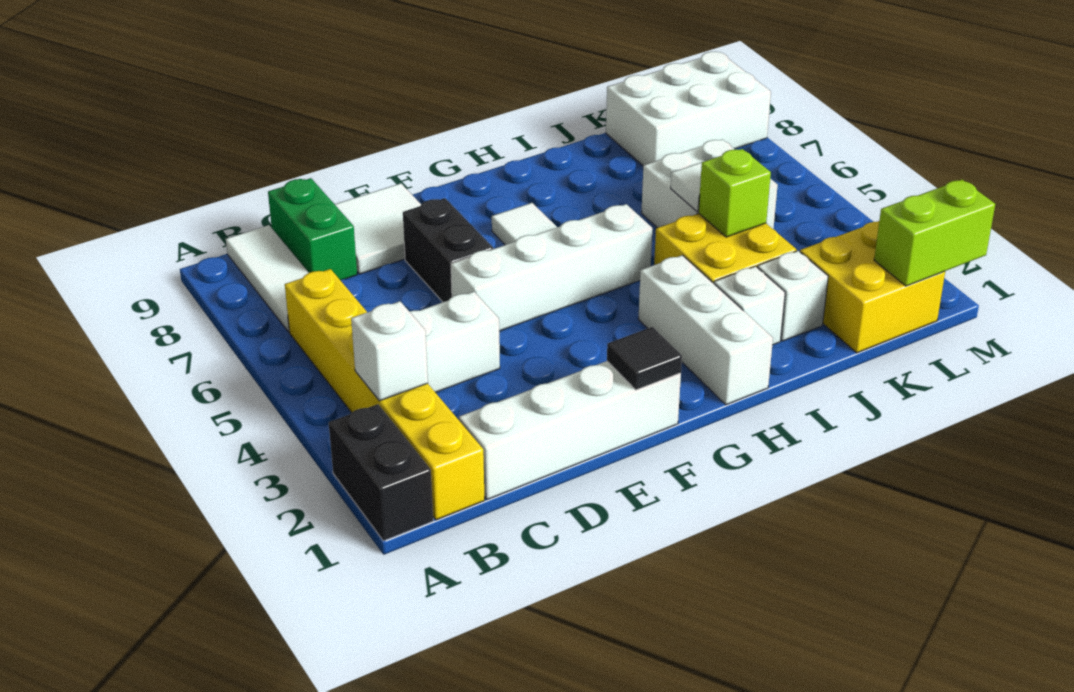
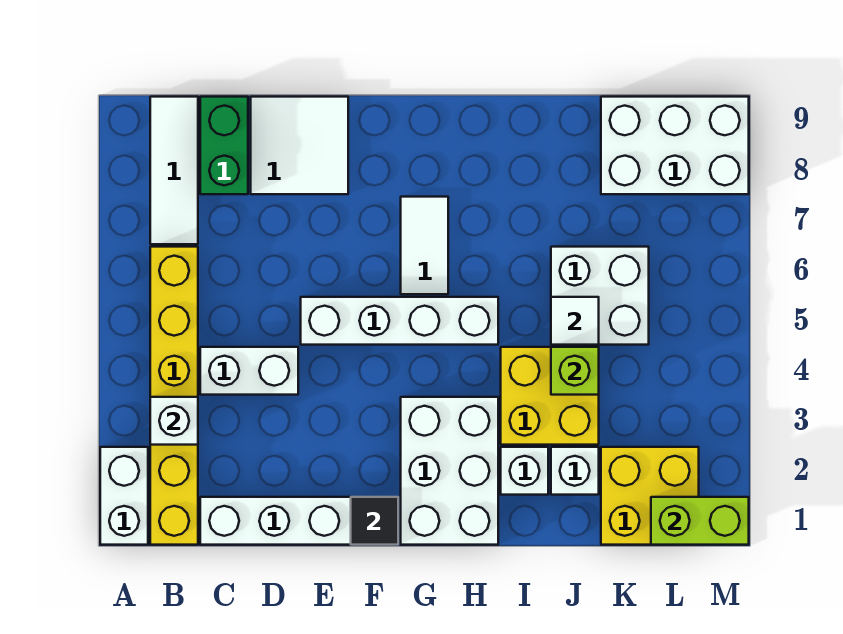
black 1x2 brick [329,404,433,541] -> white 1x2 brick [100,447,148,545]
black 1x2 brick [403,198,493,302] -> none
white 1x3 brick [638,255,773,405] -> white 2x3 brick [401,397,498,545]

